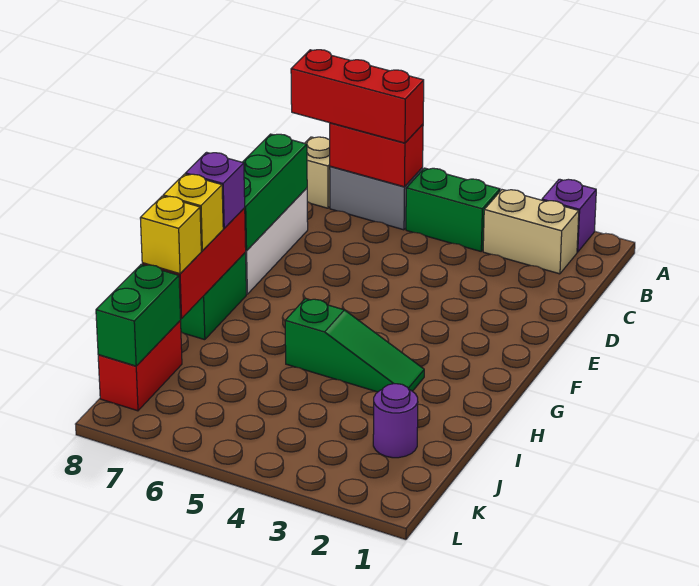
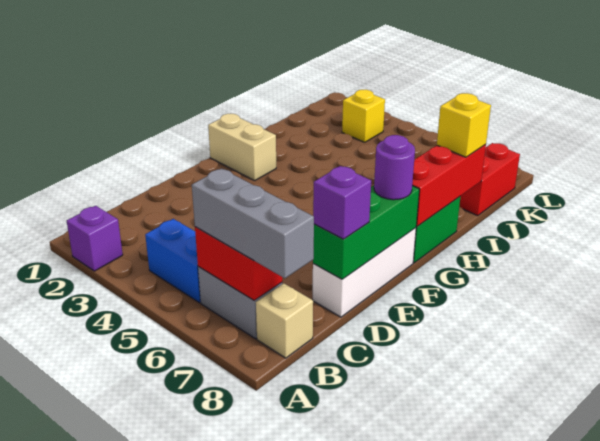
tan 1x2 brick [483,190,579,274] -> tan 1x2 brick moved to [208,114,276,181]
green 1x2 brick [406,168,500,251] -> blue 1x2 brick [145,219,201,303]
red 1x3 brick [291,50,424,143] -> grey 1x3 brick [192,169,314,278]
purple 1x1 brick [185,152,245,228] -> purple 1x1 brick moved to [313,166,371,239]
green 1x3 slope [285,298,424,392] -> none
yellow 1x1 brick [163,174,223,251] -> yellow 1x1 brick moved to [342,89,385,142]
purple 1x1 round brick [373,384,418,458] -> purple 1x1 round brick moved to [374,135,415,200]
green 1x2 brick [96,264,181,366] -> none

